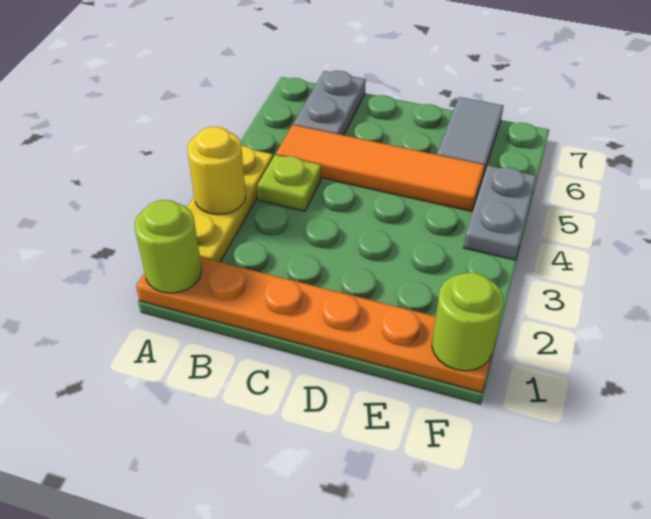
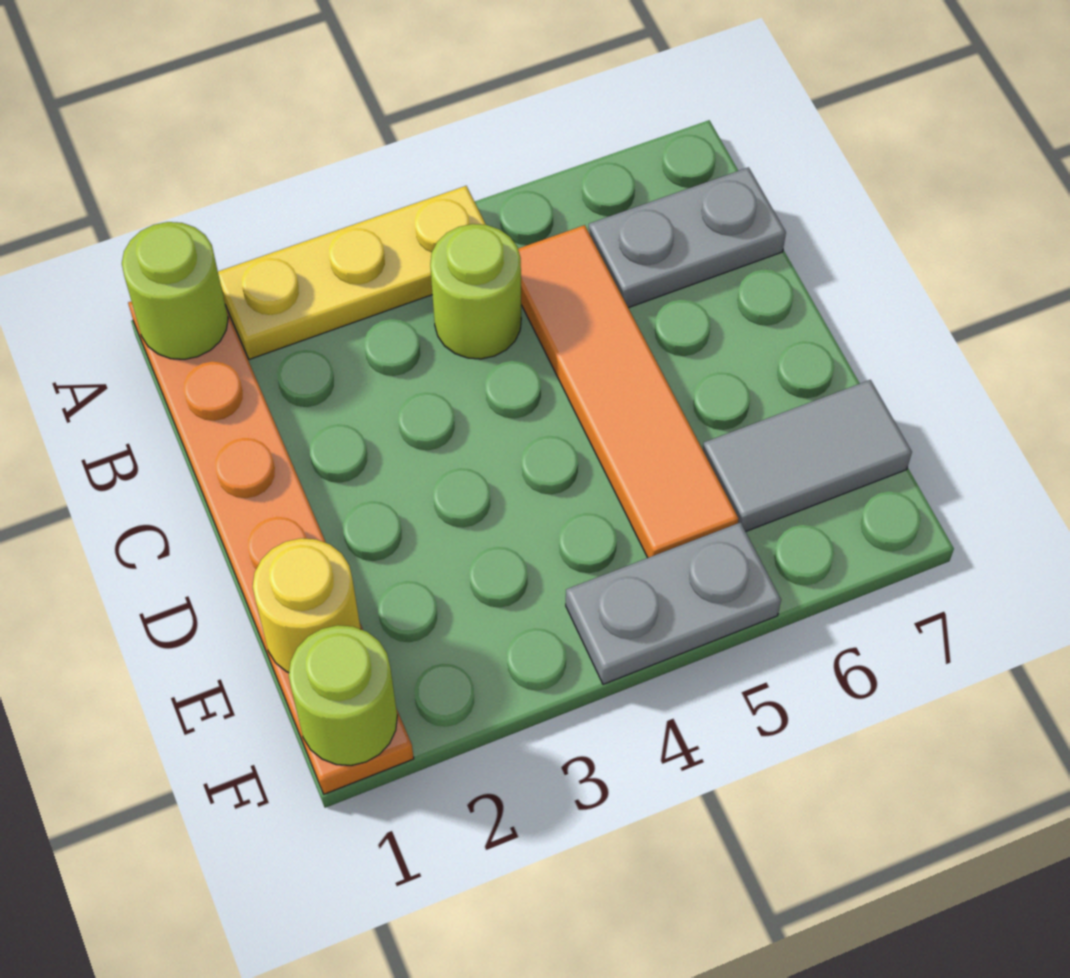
yellow 1x1 round brick [187,127,246,215] -> yellow 1x1 round brick moved to [253,538,361,673]
lime 1x1 plate [257,155,321,211] -> lime 1x1 round brick [430,224,521,359]

